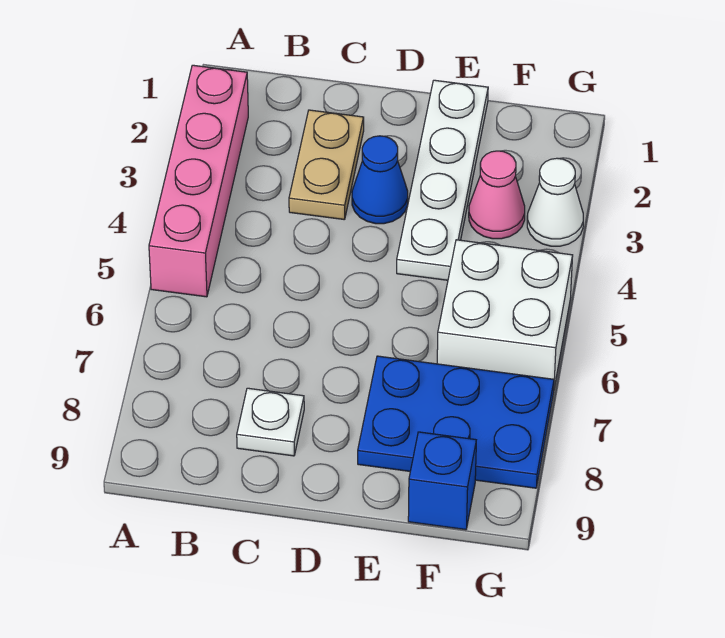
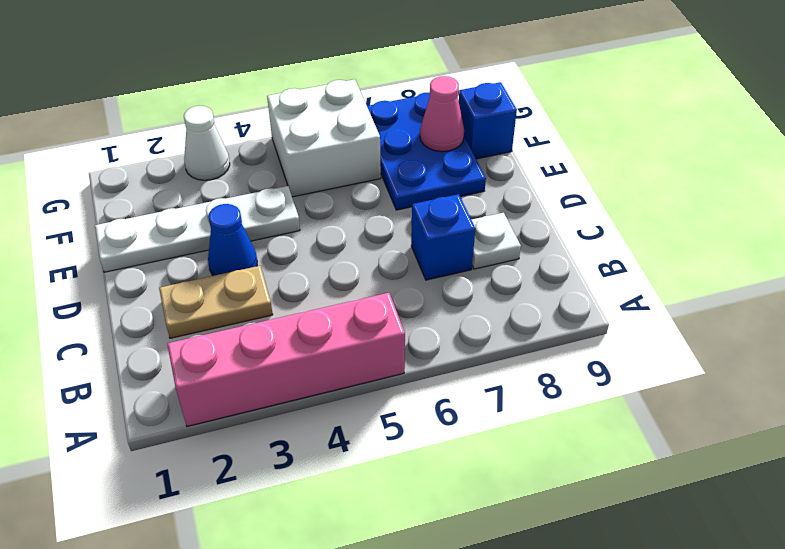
none -> blue 1x1 brick [411,194,475,280]
pink 1x1 cone [469,151,525,239] -> pink 1x1 cone moved to [420,76,464,152]

